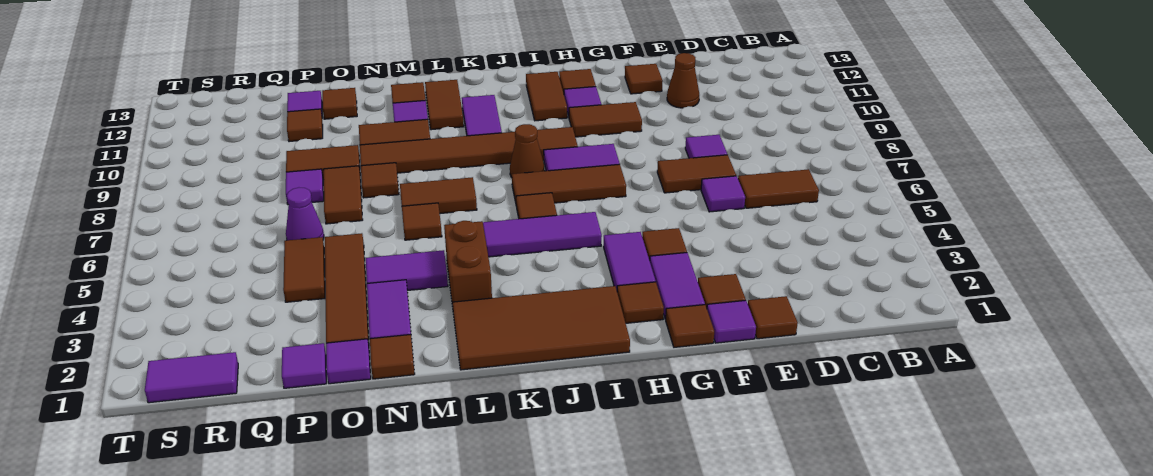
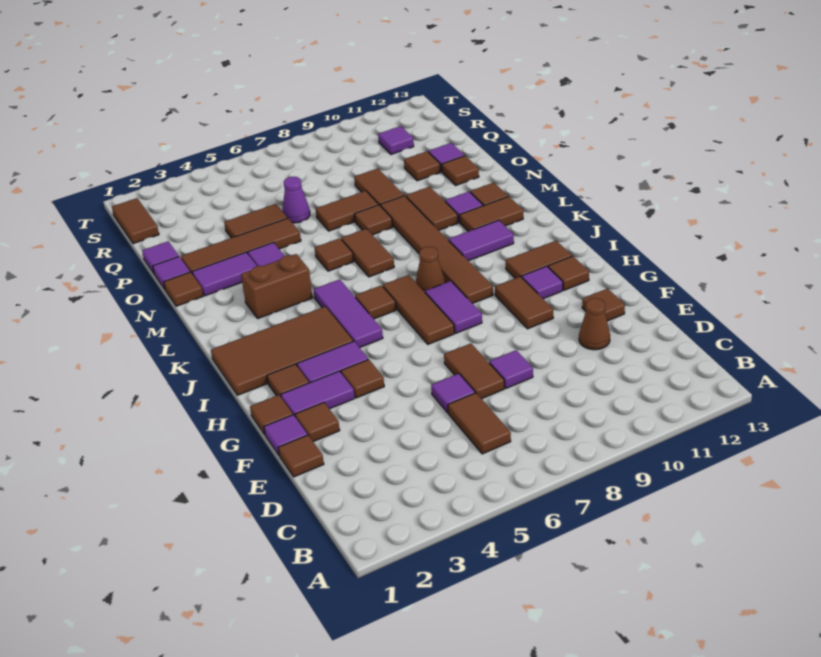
brown 2x4 tile [453,286,630,370] -> brown 2x4 tile turned to [211,306,353,395]
purple 1x1 tile [286,169,324,204] -> purple 1x1 tile moved to [378,126,414,154]
purple 1x2 tile [145,352,238,403] -> brown 1x2 tile [112,198,159,244]

